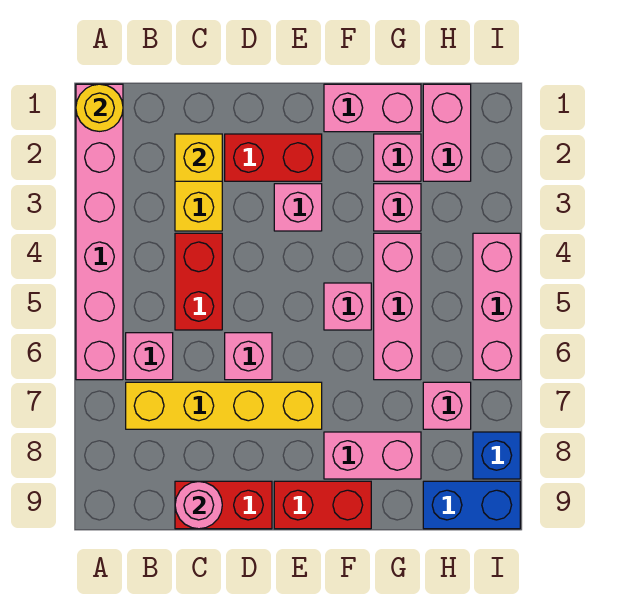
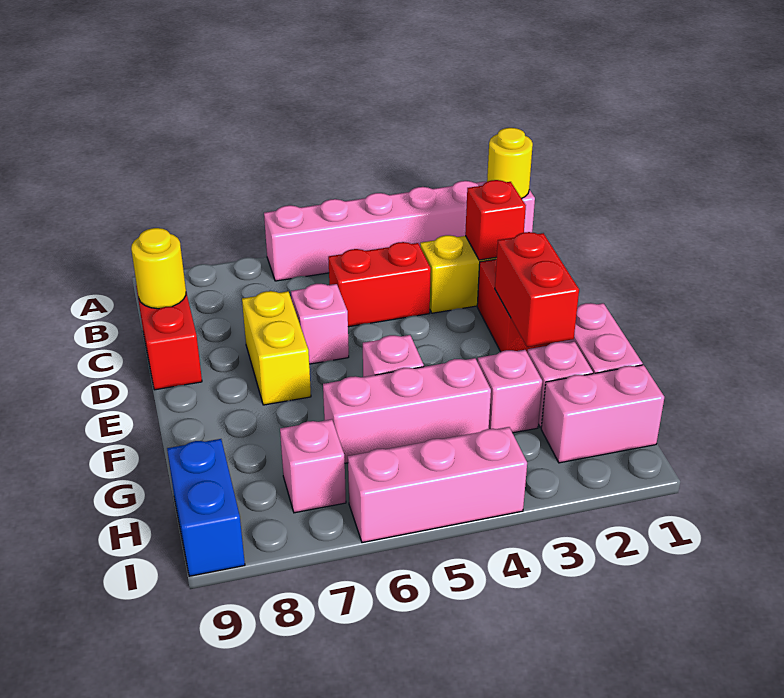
pink 1x1 brick [126,333,173,380] -> none
yellow 1x4 brick [126,382,322,429] -> yellow 1x2 brick [242,291,311,405]
yellow 1x1 brick [175,134,222,181] -> red 1x1 brick [465,180,526,260]
pink 1x1 round brick [175,481,222,529] -> yellow 1x1 round brick [131,228,186,309]
pink 1x1 brick [274,184,322,231] -> none
red 1x2 brick [274,481,371,529] -> red 1x2 brick moved to [495,232,579,347]
pink 1x2 brick [324,432,421,479] -> none
blue 1x1 brick [473,432,520,479] -> none

